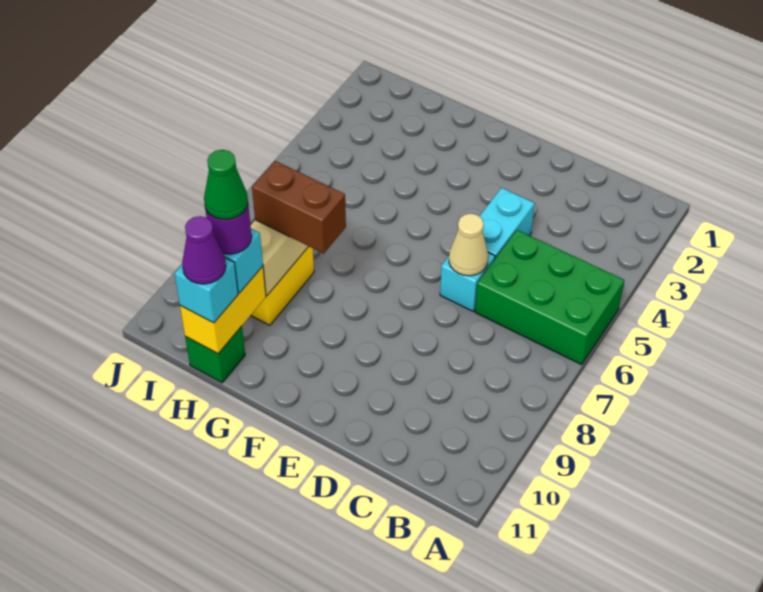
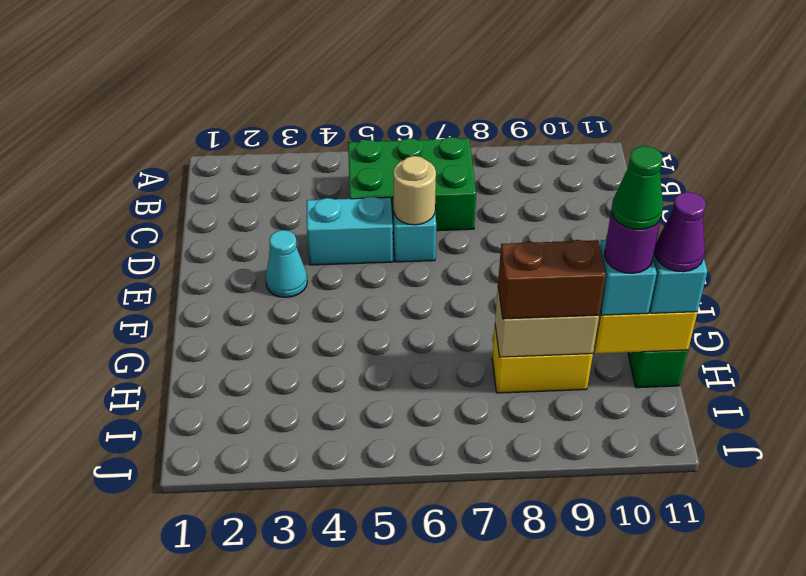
green 2x3 brick [475,230,624,365] -> green 2x3 brick turned to [348,137,476,231]
tan 1x1 cone [449,214,488,276] -> tan 1x1 round brick [393,156,436,225]
none -> cyan 1x1 cone [266,230,307,297]
brown 1x2 brick [252,161,346,253] -> brown 1x2 brick turned to [498,240,606,319]

